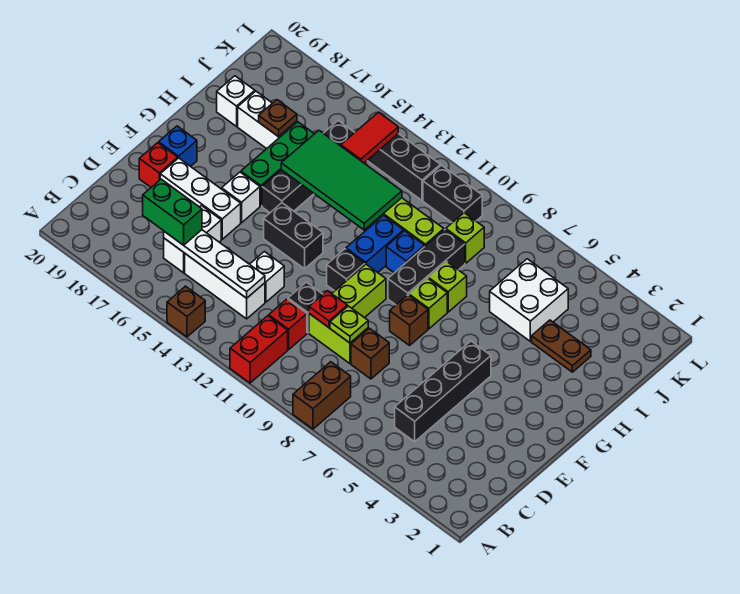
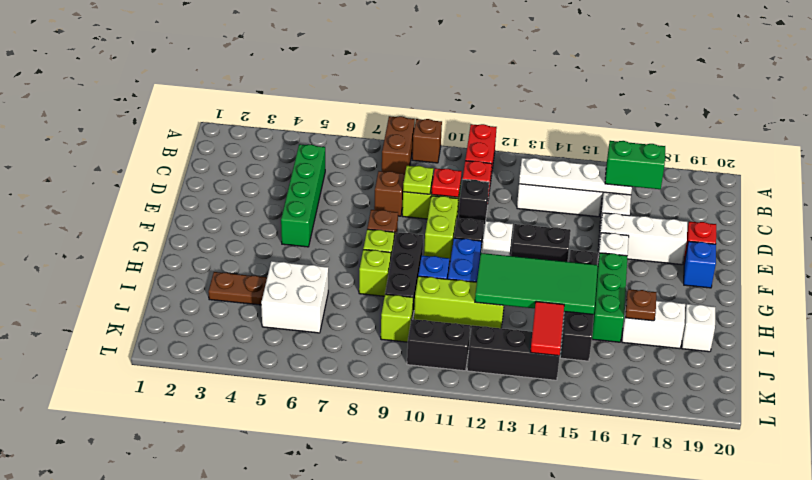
brown 1x1 brick [167,286,205,337] -> brown 1x1 brick moved to [412,119,442,163]
black 1x4 brick [395,341,491,442] -> green 1x4 brick [281,144,325,247]
white 1x1 brick [250,252,284,302] -> white 1x1 brick moved to [482,221,513,256]

